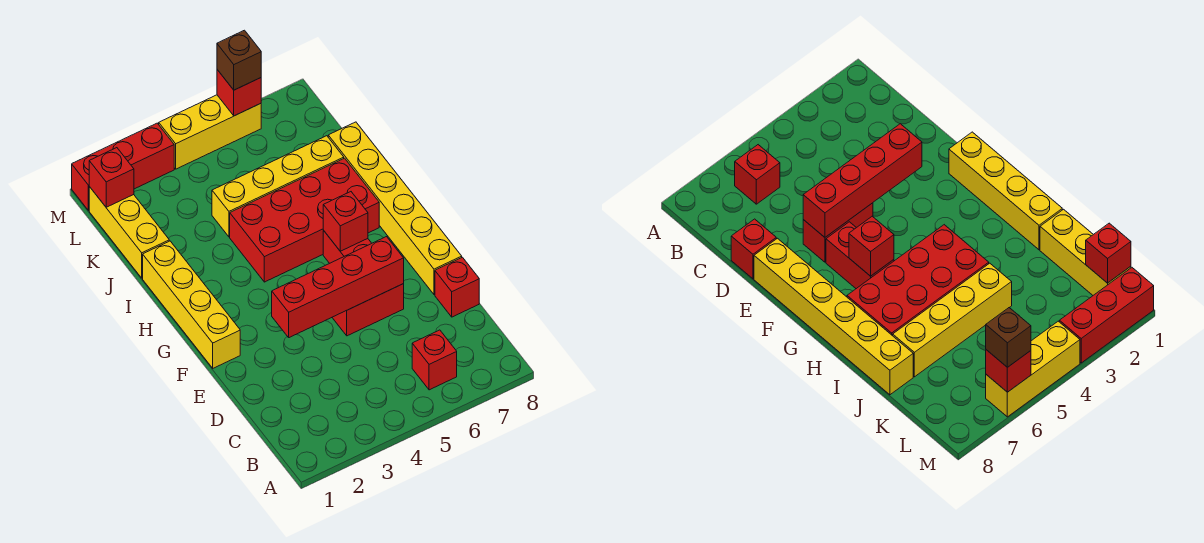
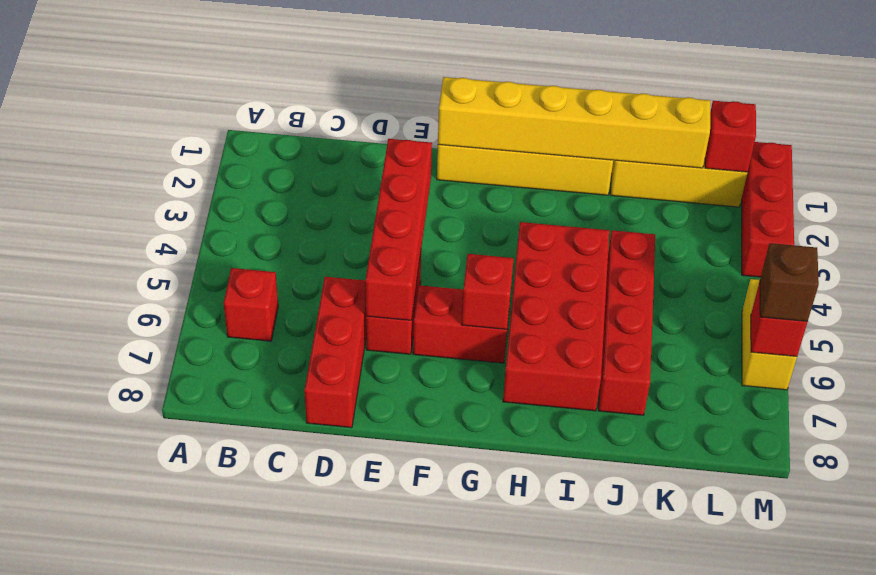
red 1x1 brick [435,257,479,317] -> red 1x3 brick [304,277,366,428]
yellow 1x6 brick [328,122,462,295] -> yellow 1x6 brick moved to [438,77,711,168]
yellow 1x4 brick [212,136,344,237] -> red 1x4 brick [598,230,655,415]
yellow 1x3 brick [159,95,261,169] -> yellow 1x2 brick [742,279,797,390]

